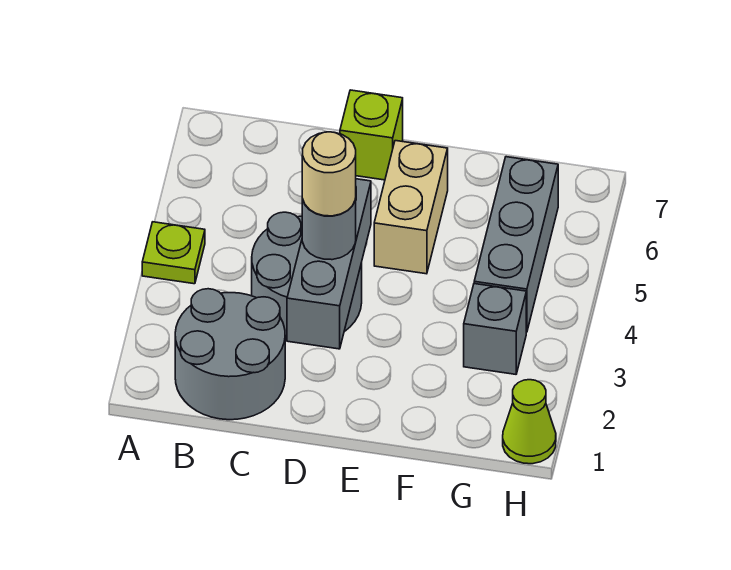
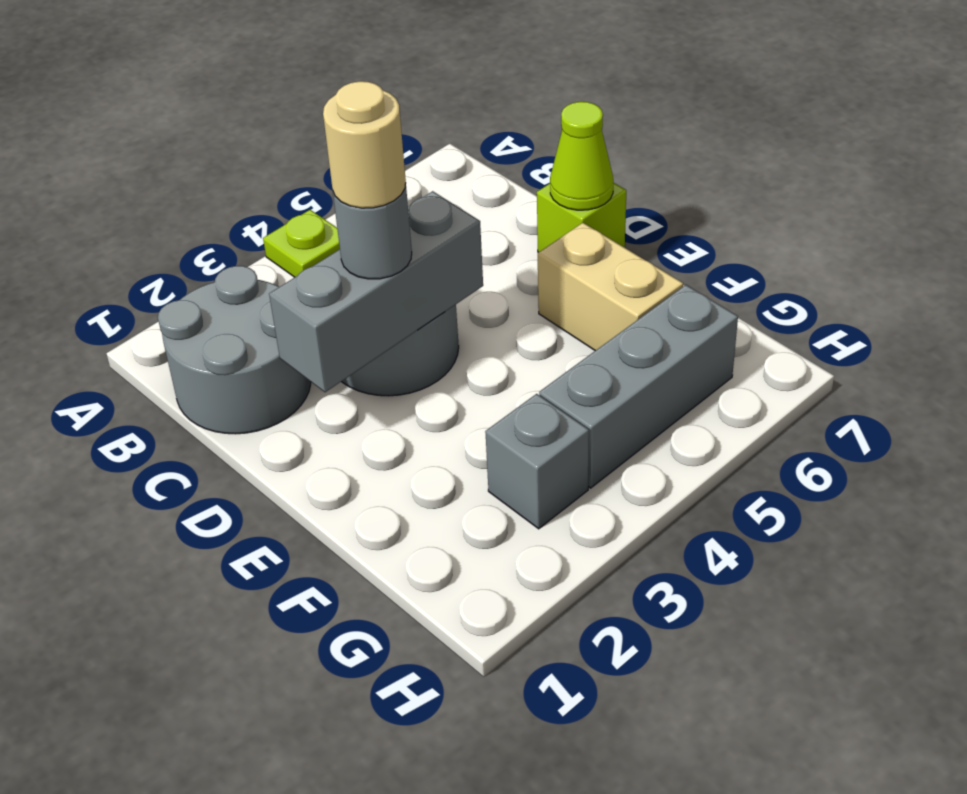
tan 1x2 brick [374,141,448,274] -> tan 1x2 brick turned to [538,223,683,351]
lime 1x1 cone [503,380,556,464] -> lime 1x1 cone moved to [550,102,613,210]

